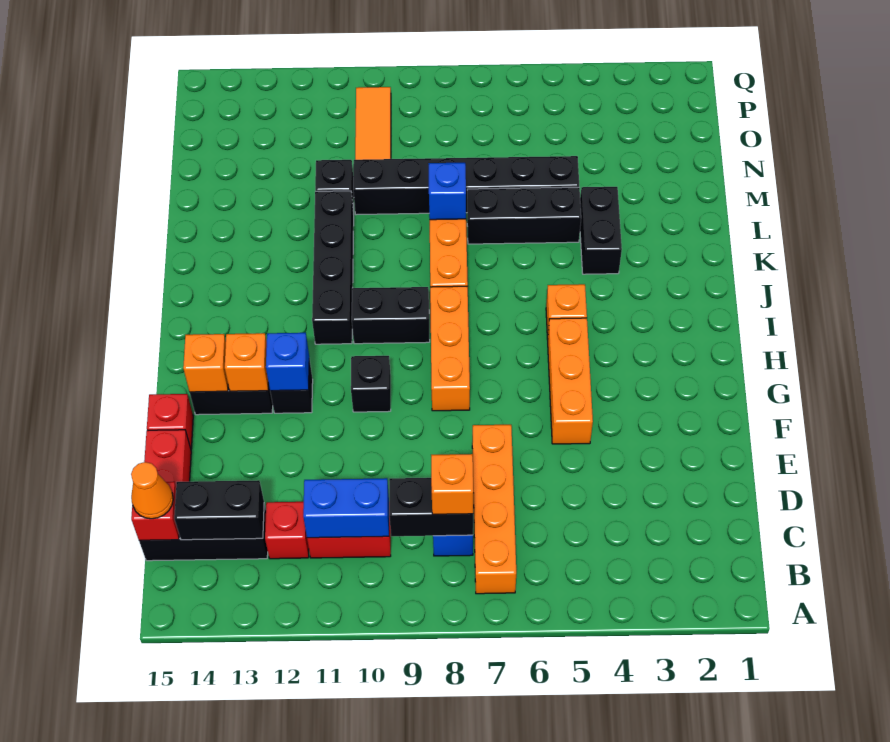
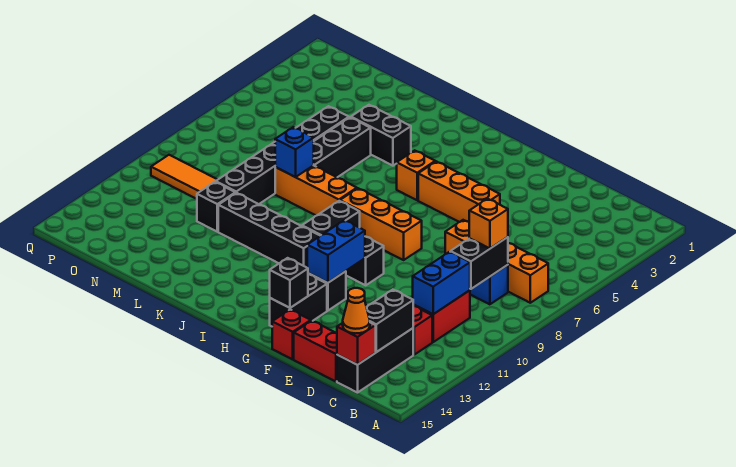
blue 1x1 brick [266,333,309,391] -> blue 1x2 brick [307,220,365,283]
orange 1x1 brick [225,333,268,391] -> none
orange 1x1 brick [183,334,228,392] -> black 1x1 brick [270,258,308,308]

